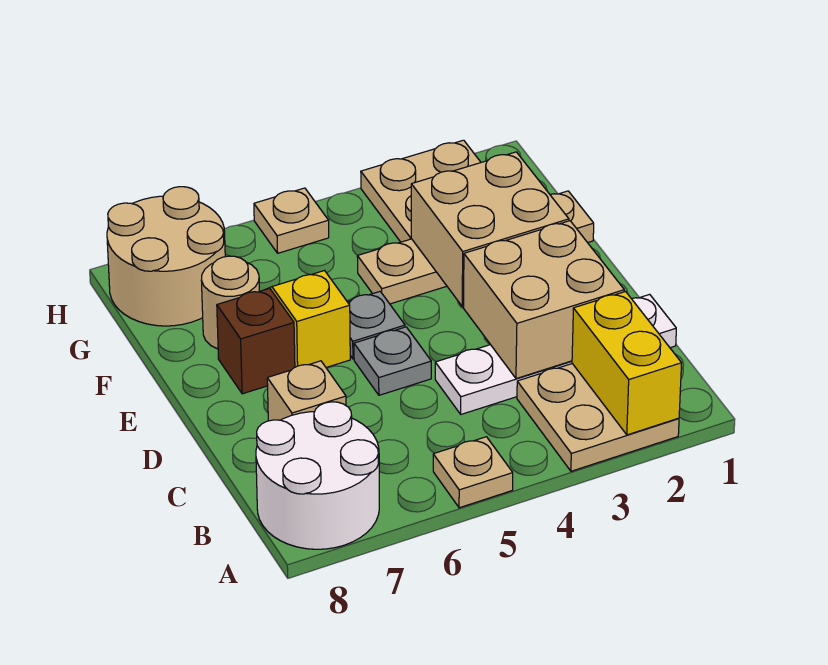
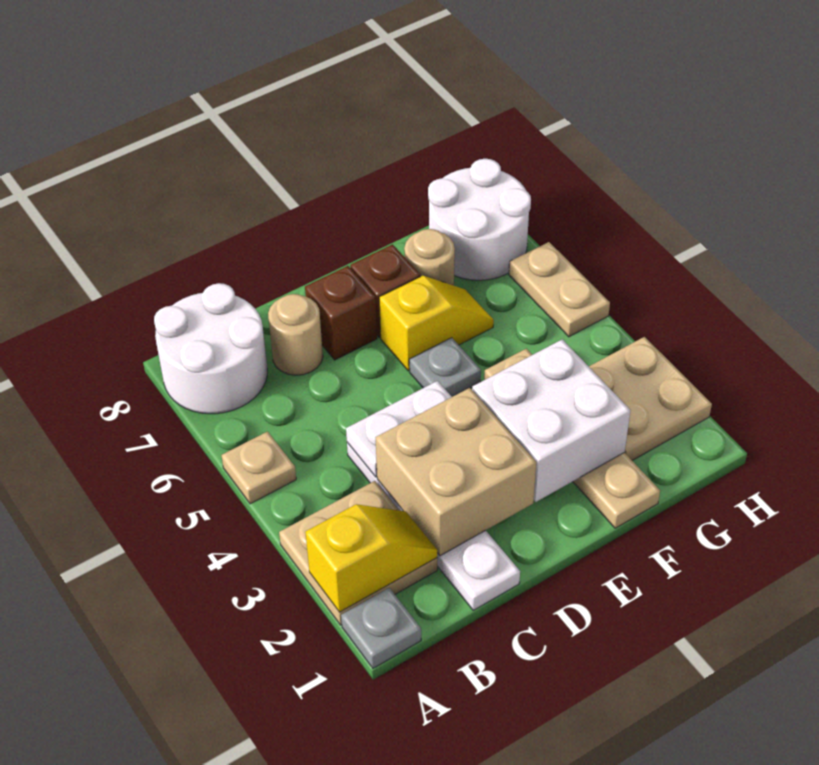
yellow 1x2 brick [572,292,682,435] -> yellow 1x2 slope [305,504,437,612]
none -> white 1x2 plate [346,381,452,477]
tan 1x1 brick [267,361,346,421] -> tan 1x1 round brick [268,294,323,375]
grey 1x1 plate [354,327,431,395] -> grey 1x1 plate moved to [341,588,421,668]
none -> brown 1x1 brick [305,266,377,360]
tan 2x2 brick [411,152,569,306] -> white 2x2 brick [472,339,631,502]
tan 2x2 round brick [107,187,225,326] -> white 2x2 round brick [428,159,531,280]
tan 1x1 plate [254,188,329,253] -> tan 1x2 plate [509,242,610,337]

